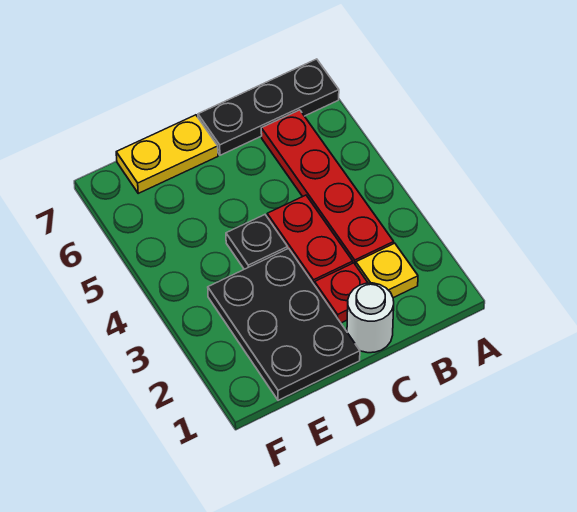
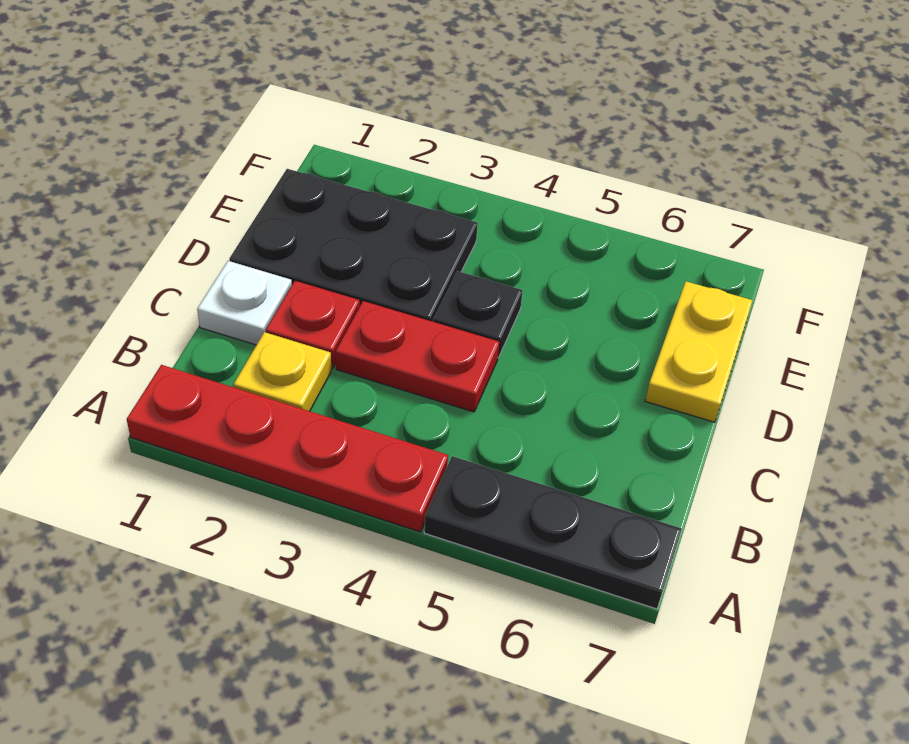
black 1x3 plate [198,59,339,155] -> black 1x3 plate turned to [424,456,681,609]
red 1x4 plate [261,110,394,265] -> red 1x4 plate moved to [127,365,448,532]
white 1x1 round brick [347,283,394,353] -> white 1x1 plate [197,261,292,345]

